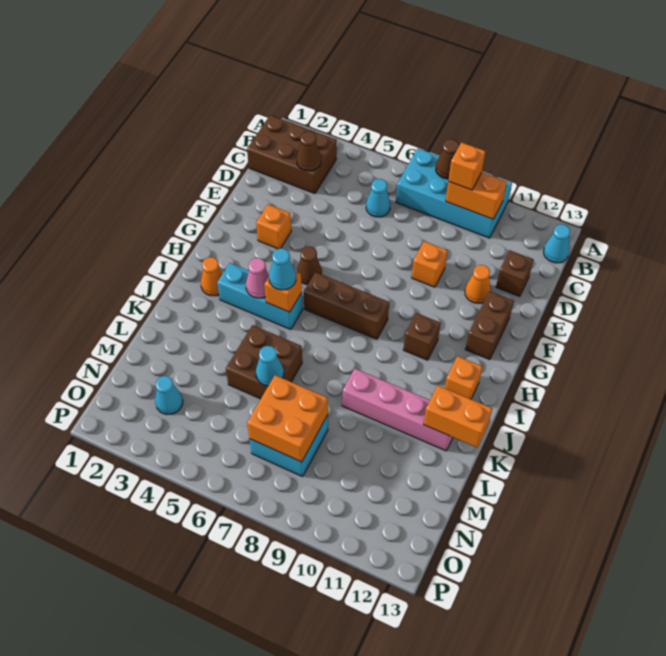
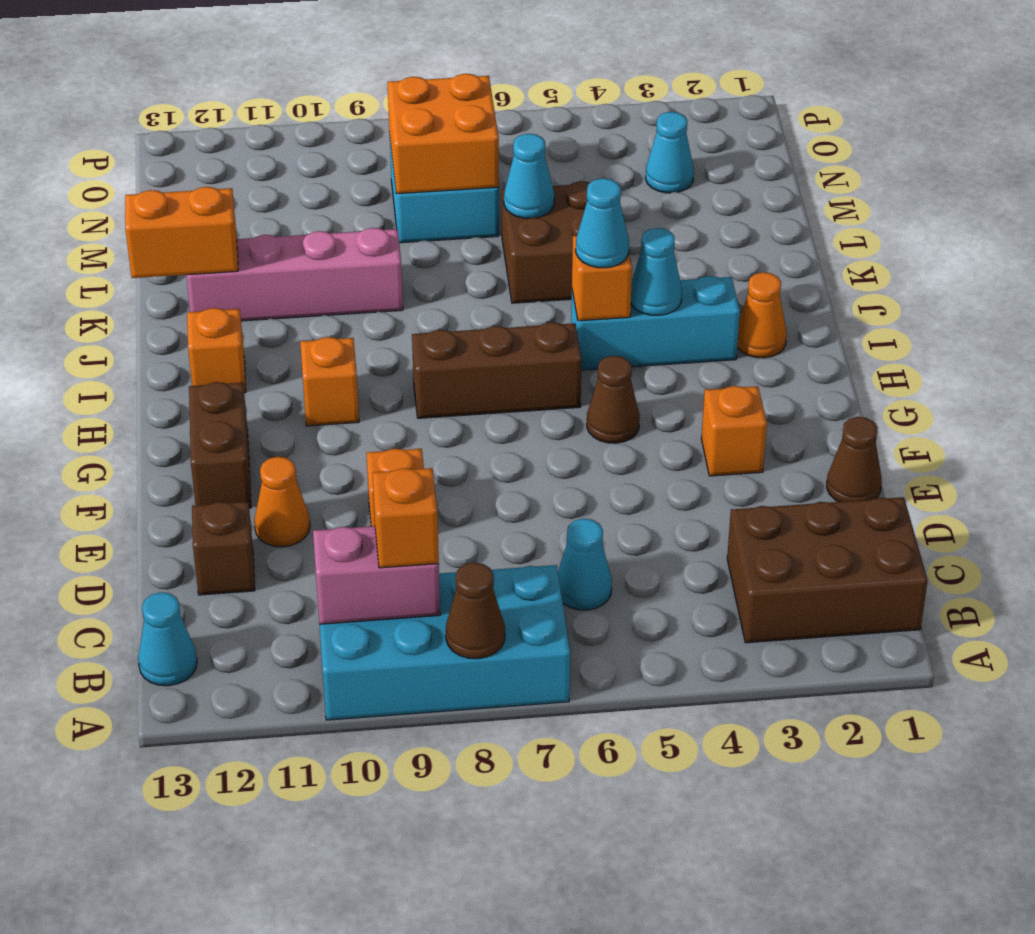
orange 1x2 brick [446,172,507,219] -> pink 1x2 brick [313,526,440,624]
brown 1x1 cone [297,132,321,171] -> brown 1x1 cone moved to [827,417,882,502]
brown 1x1 brick [403,313,441,360] -> orange 1x1 brick [300,337,359,426]
pink 1x1 cone [246,258,269,298] -> cyan 1x1 cone [631,228,682,315]

